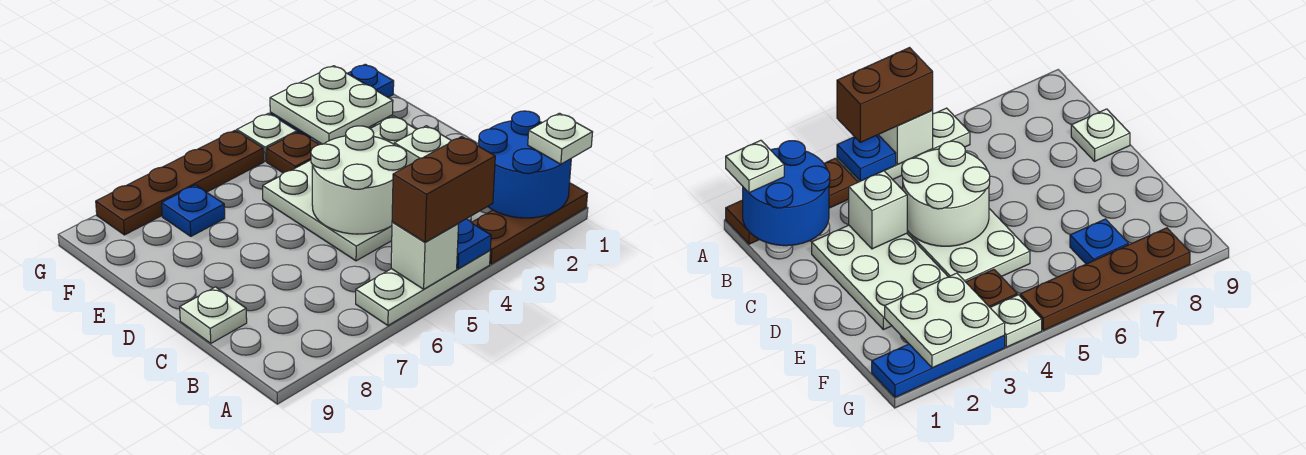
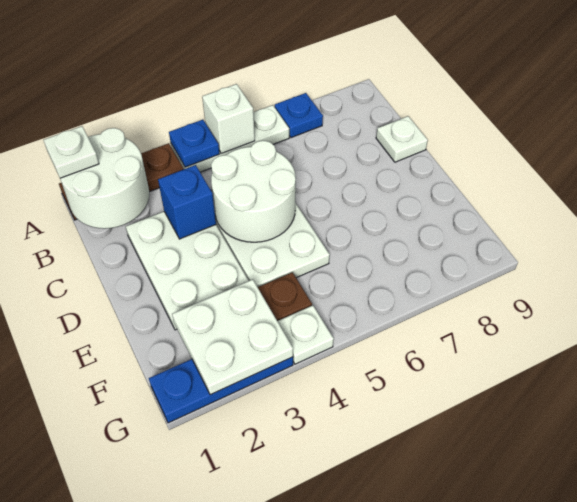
blue 2x2 round brick [479,111,571,218] -> white 2x2 round brick [60,128,149,229]
brown 1x2 brick [392,137,495,242] -> none
white 1x1 brick [394,126,451,167] -> blue 1x1 brick [158,165,216,239]
blue 1x1 plate [162,185,225,236] -> blue 1x1 plate moved to [275,93,323,138]
brown 1x4 plate [96,130,264,235] -> none

